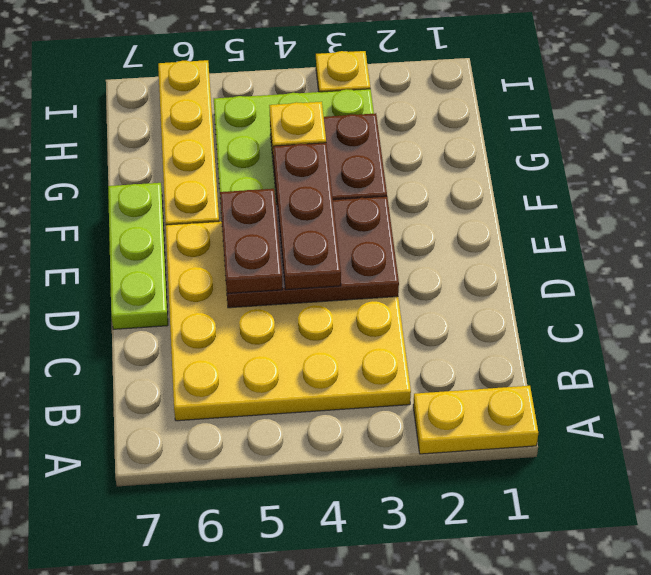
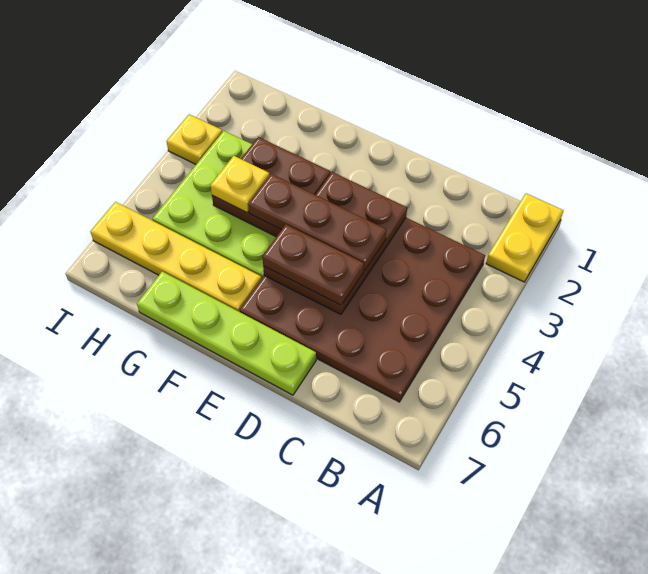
yellow 4x4 plate [166,221,411,421] -> brown 4x4 plate [240,218,485,402]
lime 1x3 plate [108,183,168,329] -> lime 1x4 plate [137,272,316,395]

